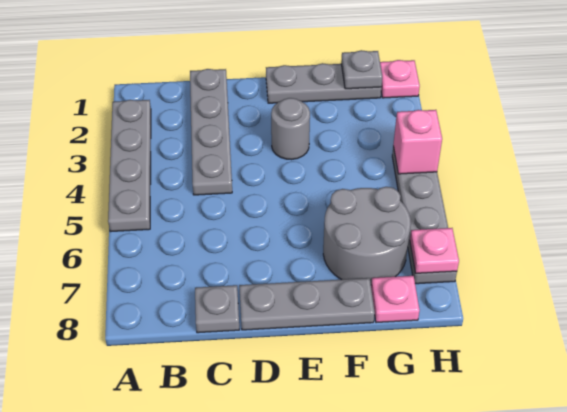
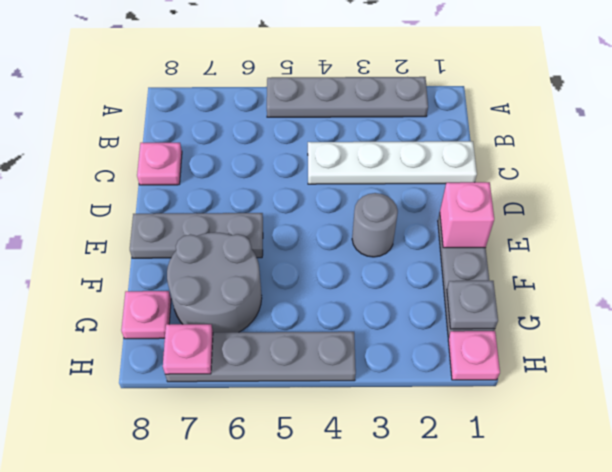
grey 1x4 plate [190,69,232,195] -> white 1x4 plate [308,141,477,184]
grey 1x1 plate [195,285,240,333] -> pink 1x1 plate [137,143,182,185]
grey 1x3 plate [239,278,375,330] -> grey 1x3 plate turned to [130,213,263,258]
pink 1x1 brick [393,110,442,174] -> pink 1x1 brick moved to [440,182,494,248]

